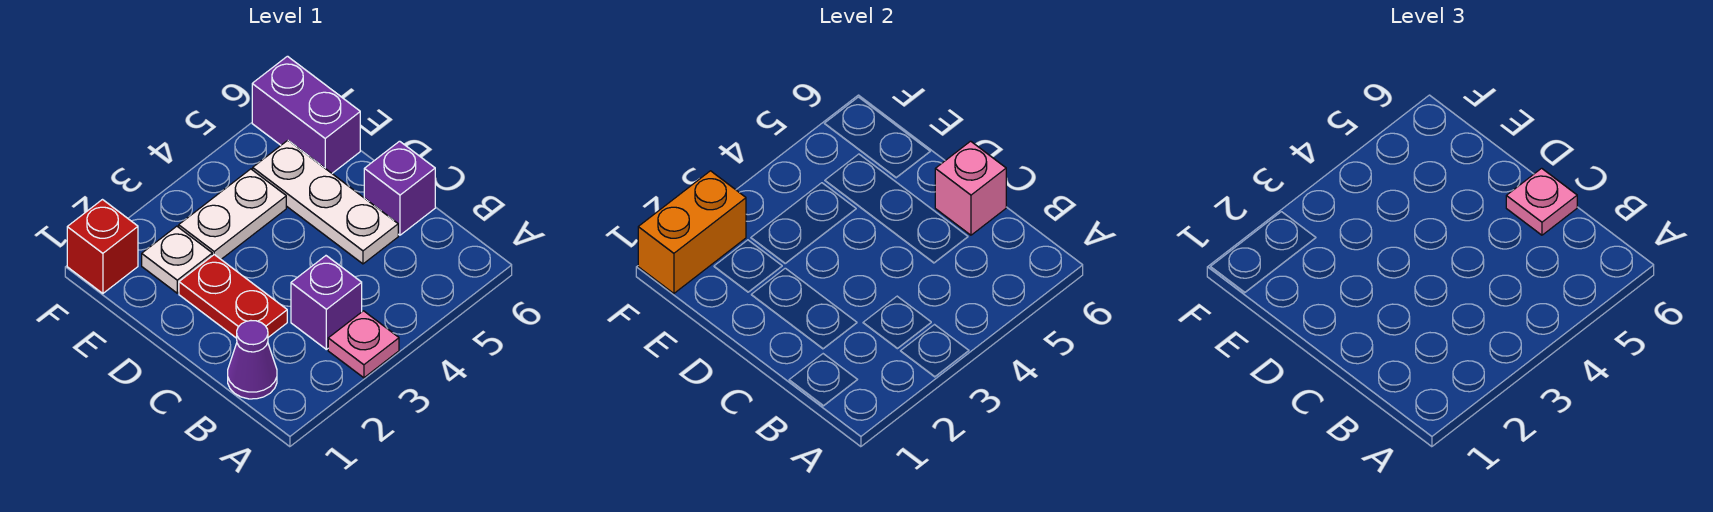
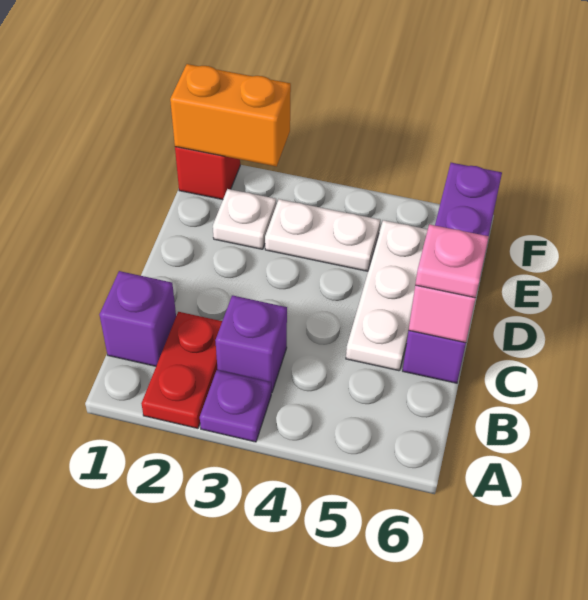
pink 1x1 plate [328,311,399,378] -> purple 1x1 plate [200,370,271,442]
purple 1x1 cone [228,321,277,399] -> purple 1x1 brick [99,271,176,366]
red 1x2 plate [179,255,287,338] -> red 1x2 plate moved to [141,312,222,428]

